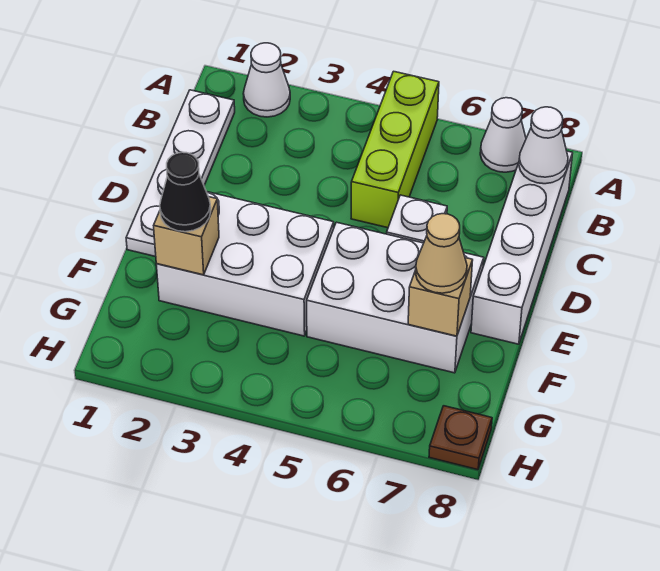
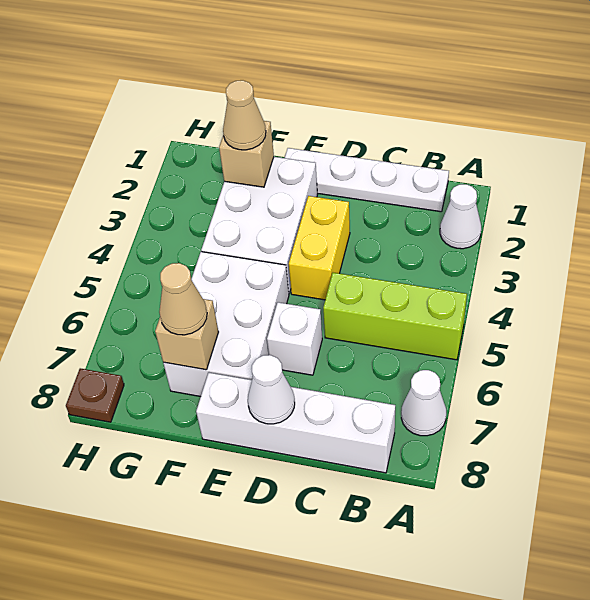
white 1x1 cone [519,107,568,184] -> white 1x1 cone moved to [248,355,295,424]
none -> yellow 1x2 brick [289,196,350,300]
black 1x1 cone [160,152,211,232] -> tan 1x1 cone [223,80,266,150]

